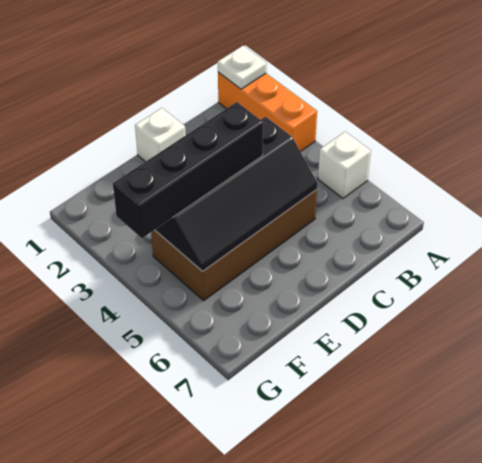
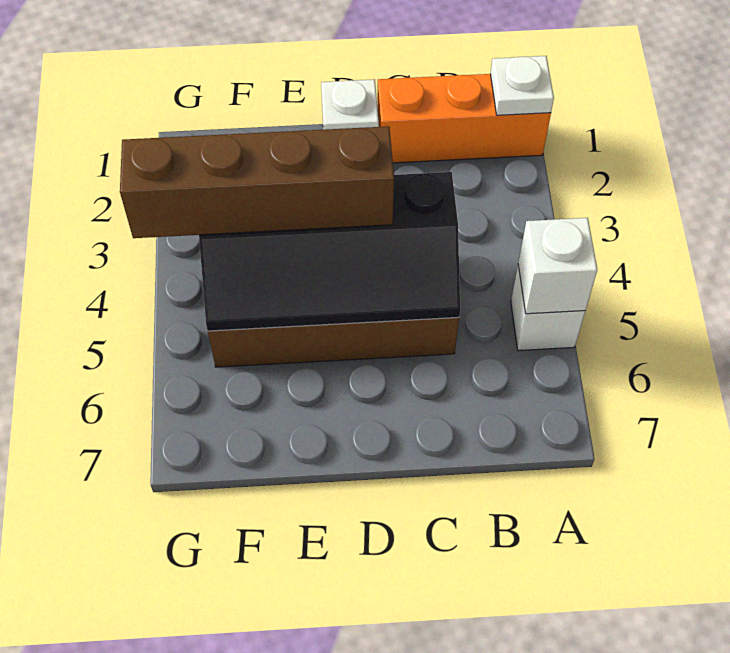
orange 1x3 brick [218,72,317,152] -> orange 1x3 brick turned to [377,74,551,163]
none -> white 1x1 brick [518,218,597,314]
black 1x4 brick [113,102,263,238] -> brown 1x4 brick [120,126,394,238]

